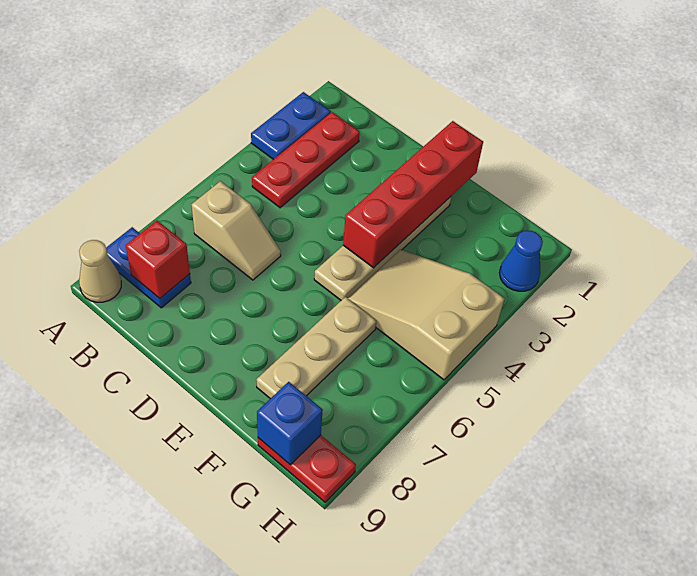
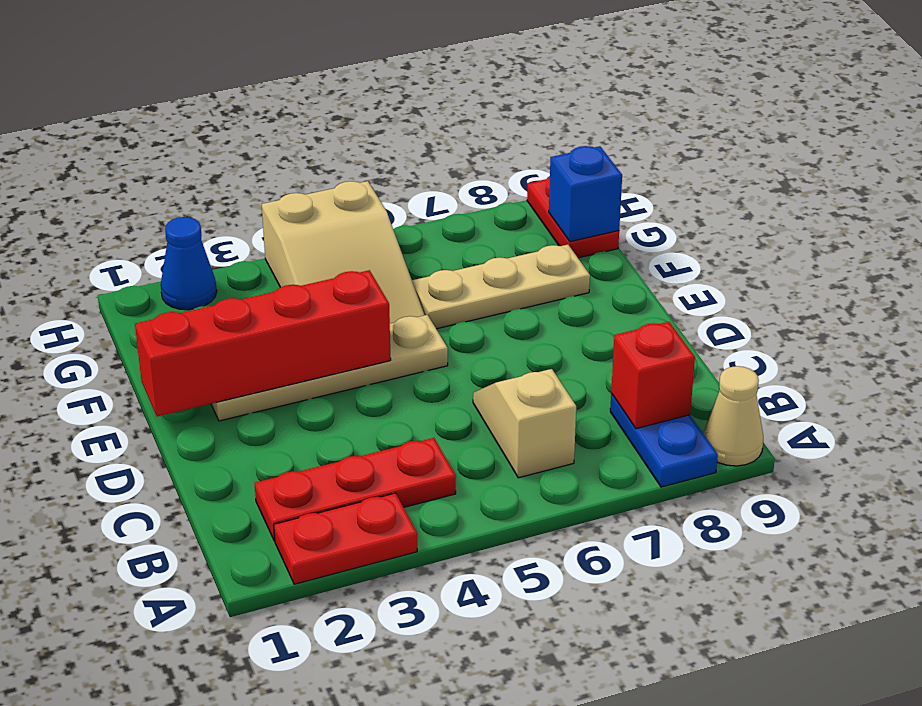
blue 1x2 plate [251,92,331,160] -> red 1x2 plate [274,493,417,584]

